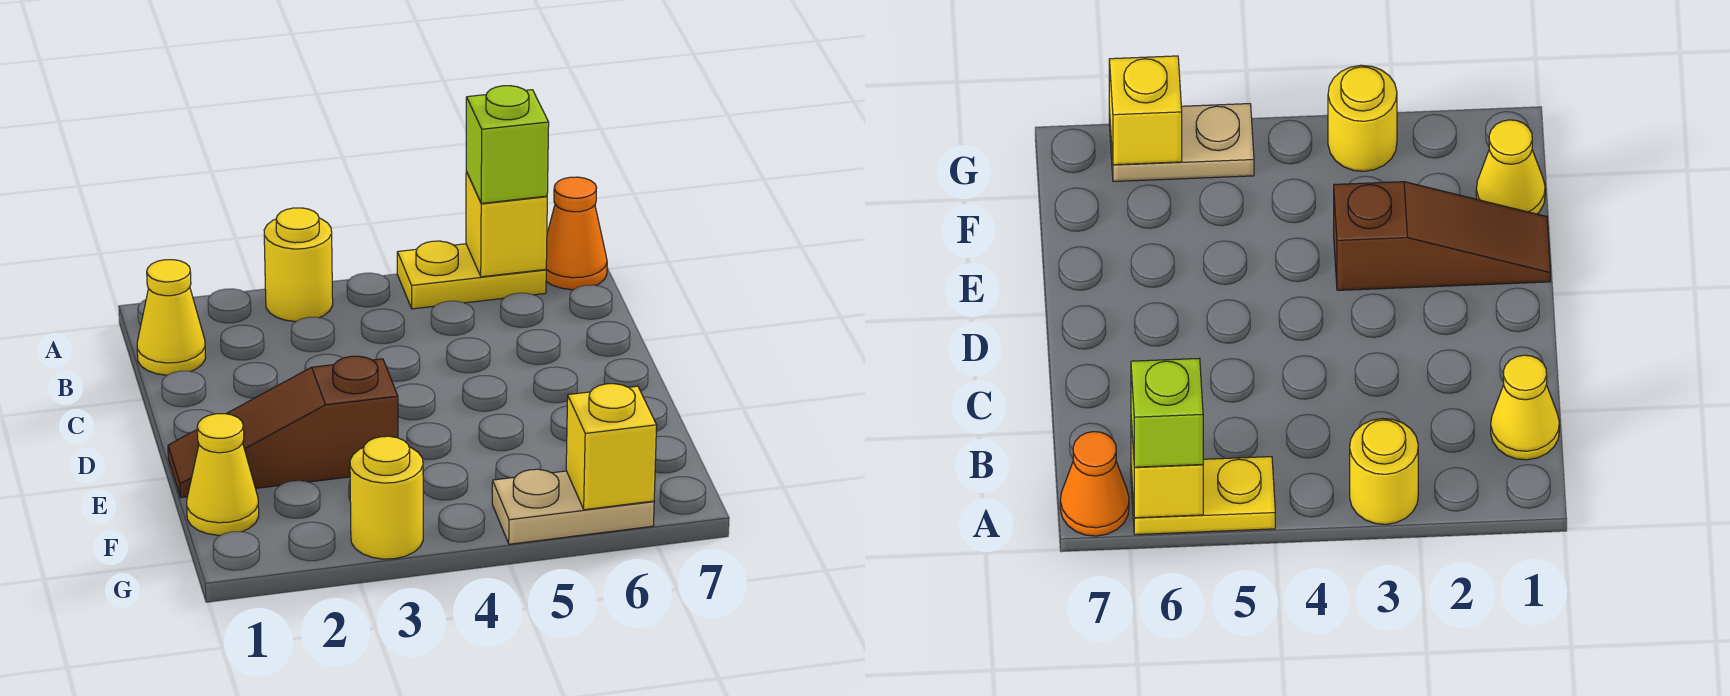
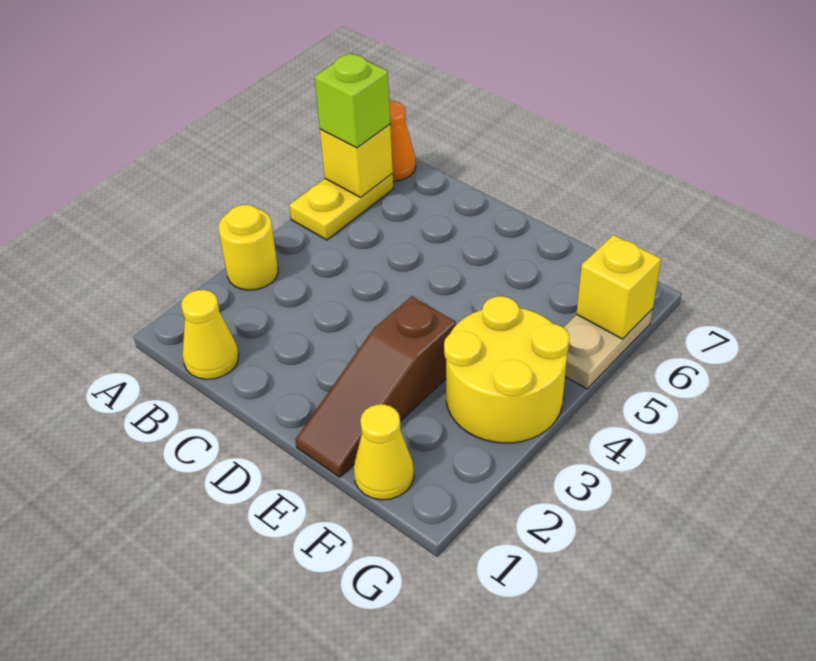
yellow 1x1 round brick [350,436,423,559] -> yellow 2x2 round brick [444,296,569,443]

